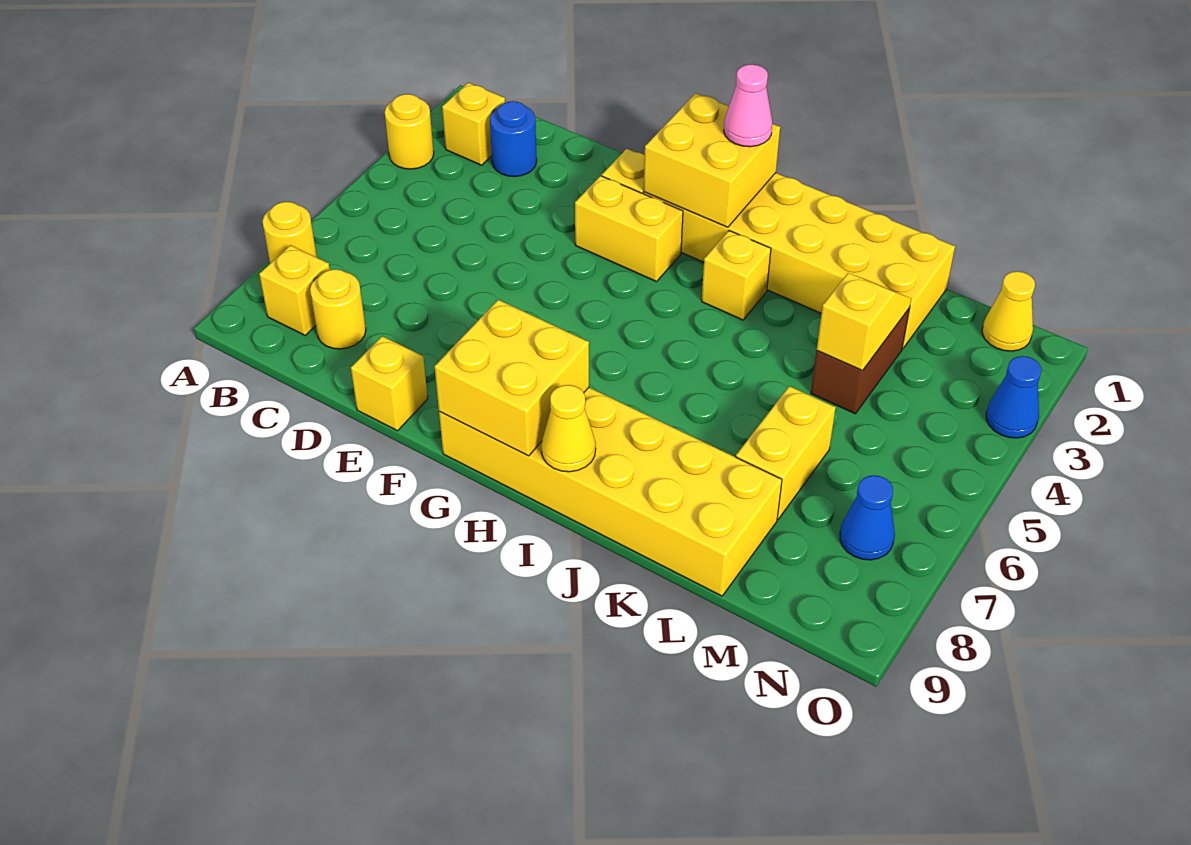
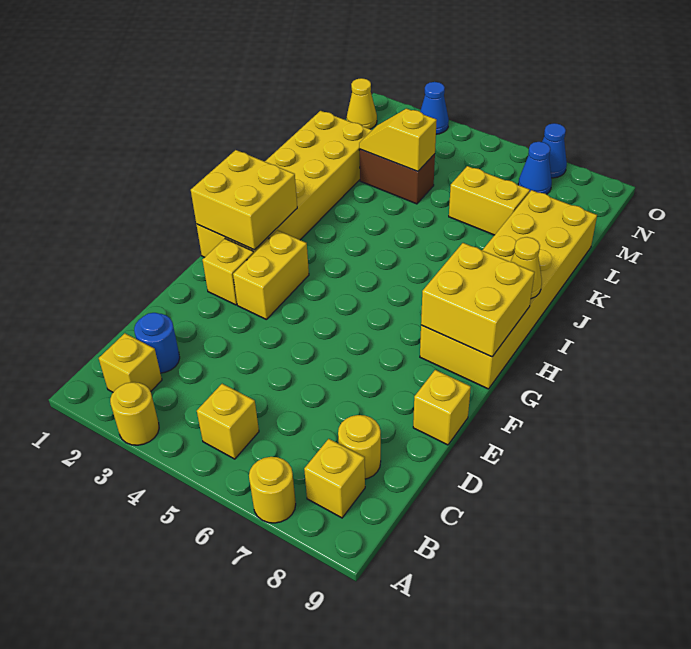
pink 1x1 cone [724,64,772,147] -> none
yellow 1x1 brick [702,231,771,320] -> yellow 1x1 brick moved to [197,384,259,459]
none -> blue 1x1 cone [542,123,567,178]

